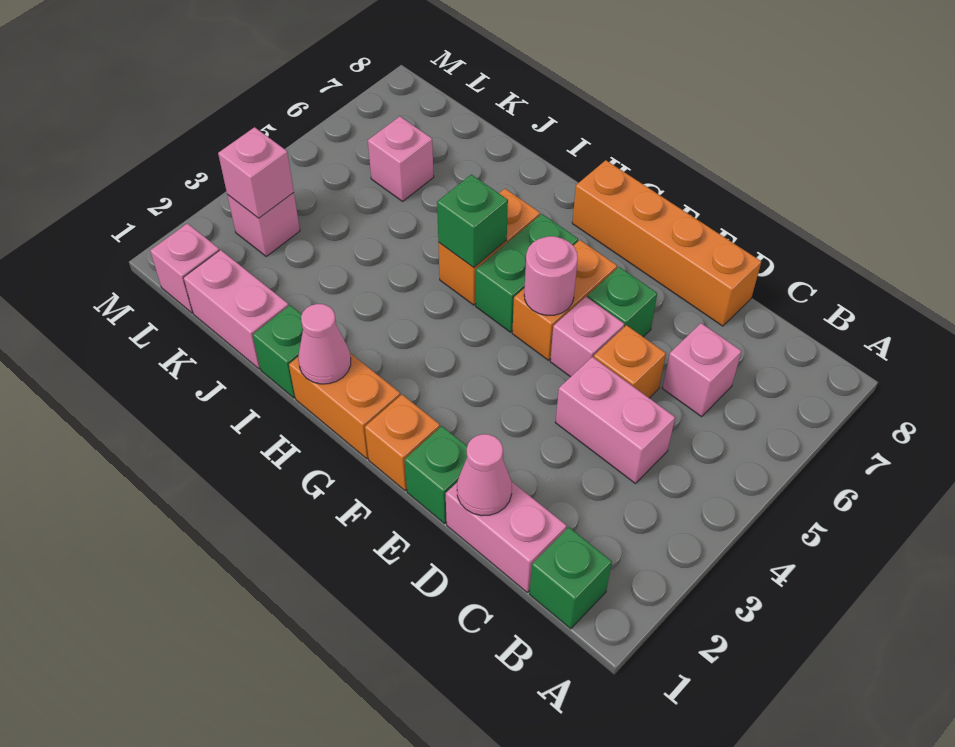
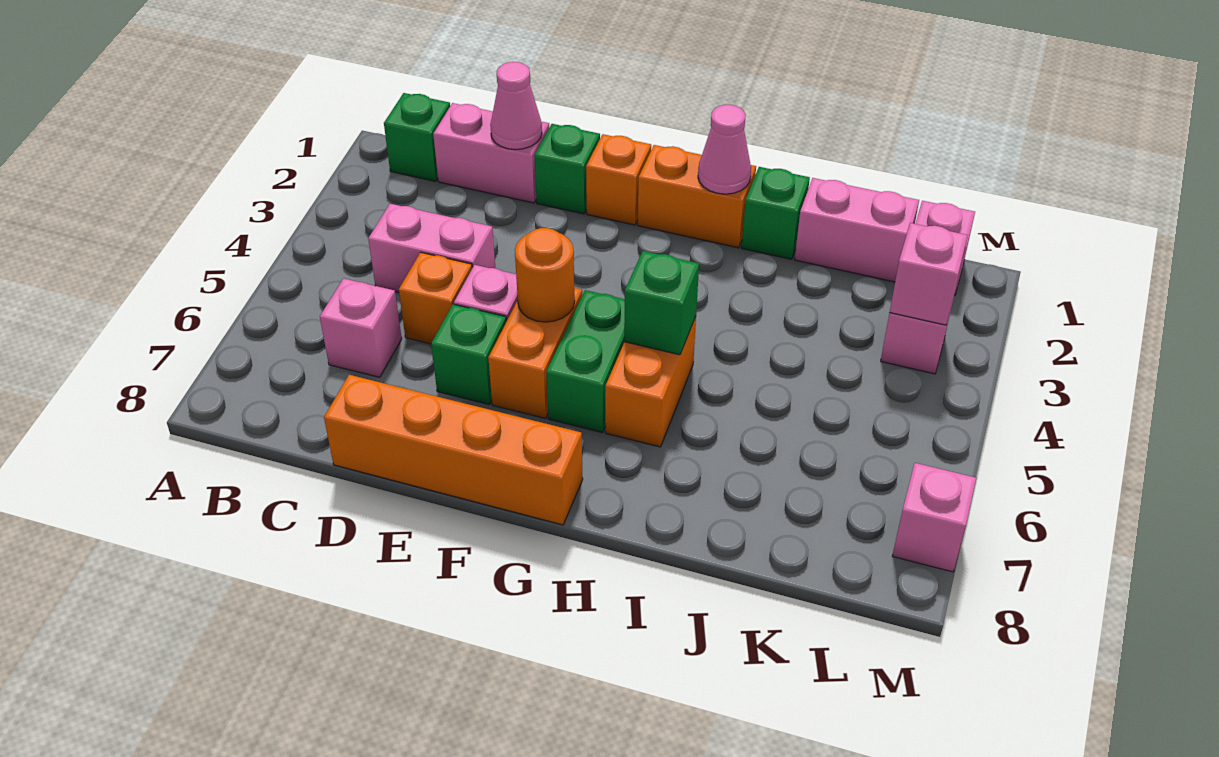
pink 1x1 round brick [524,236,578,315] -> orange 1x1 round brick [515,228,575,322]
pink 1x1 brick [368,116,434,201] -> pink 1x1 brick moved to [892,463,976,572]

